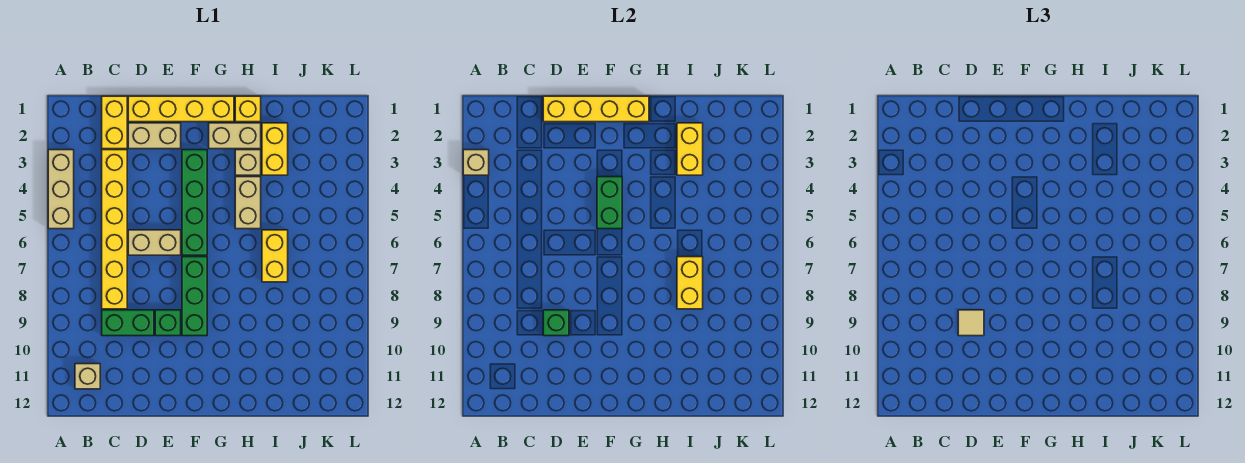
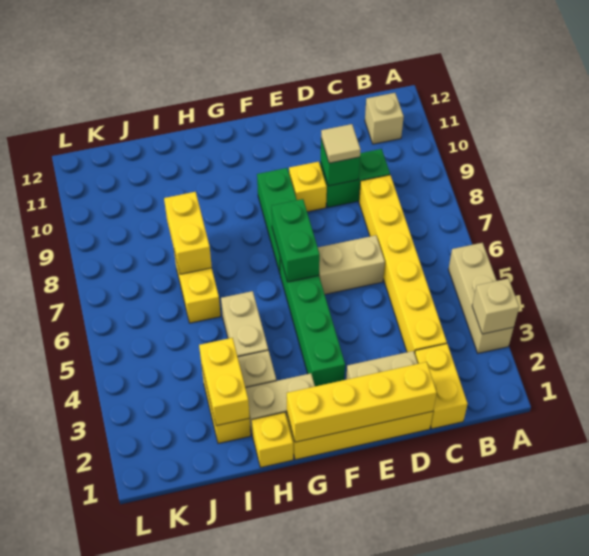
green 1x1 brick [155,310,181,336] -> yellow 1x1 brick [289,162,327,212]
green 1x2 brick [597,177,622,229] -> green 1x2 brick moved to [272,199,320,282]

